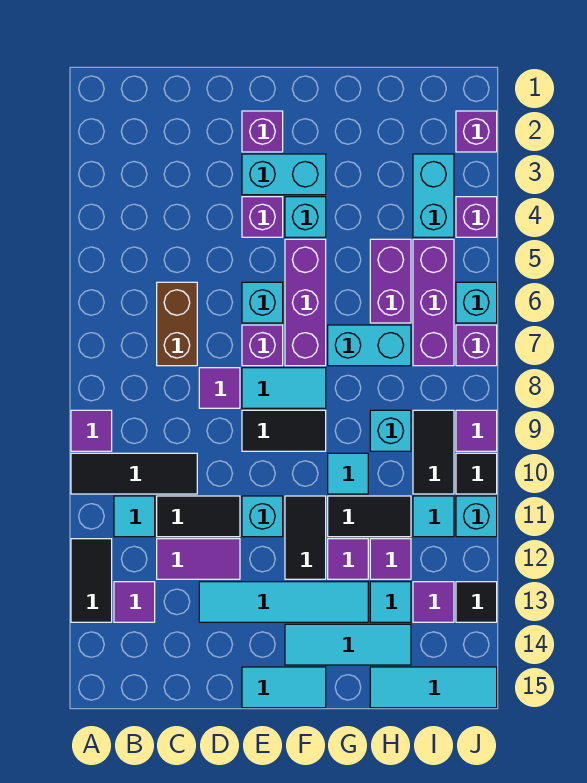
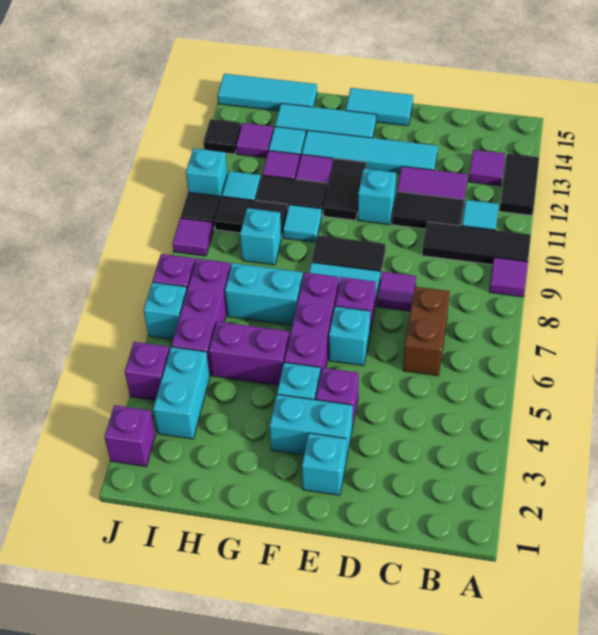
purple 1x1 brick [242,111,283,152] -> cyan 1x1 brick [302,433,346,495]
purple 1x2 brick [370,239,411,323] -> purple 1x2 brick turned to [209,322,289,385]
black 1x2 tile [413,410,454,494] -> black 1x2 tile turned to [215,196,288,238]

